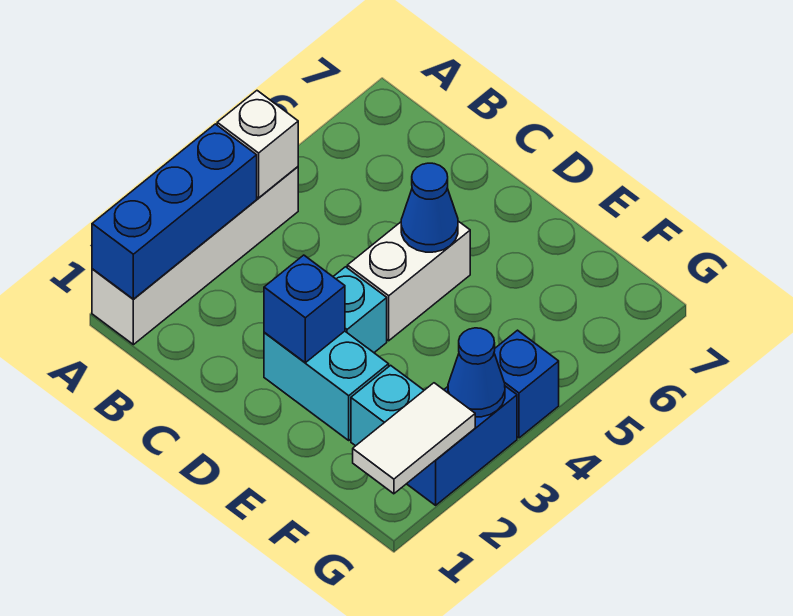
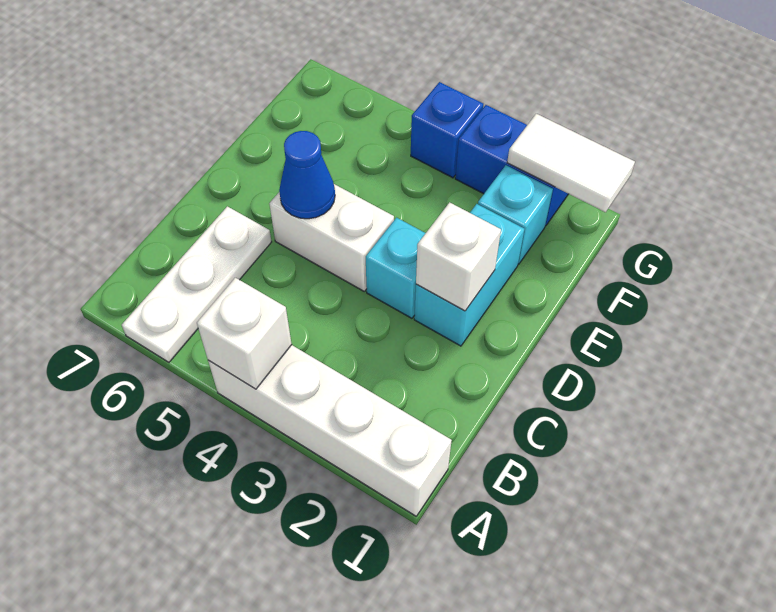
blue 1x3 brick [92,124,257,299] -> none
none -> white 1x3 plate [122,206,272,362]
blue 1x1 brick [264,255,345,363] -> white 1x1 brick [416,202,501,311]
blue 1x1 cone [448,328,505,417] -> none

